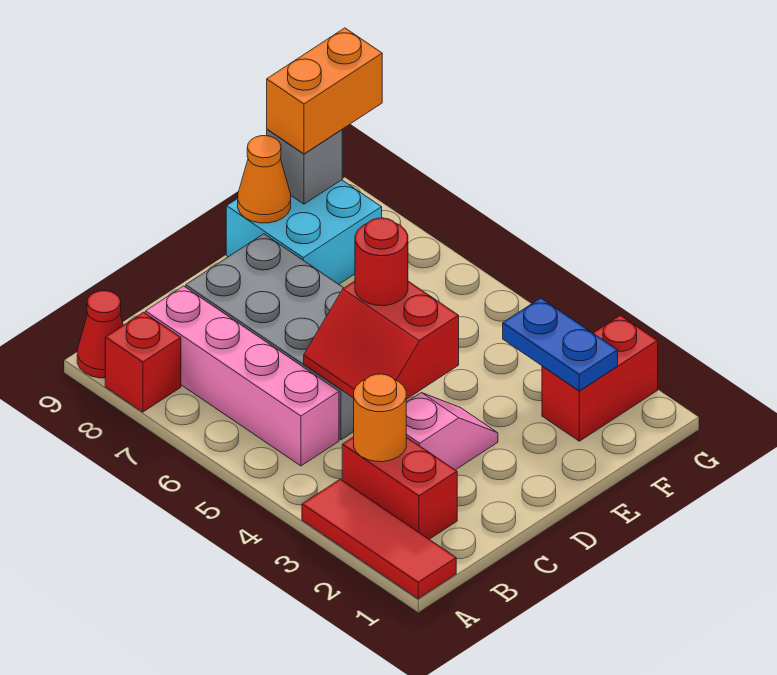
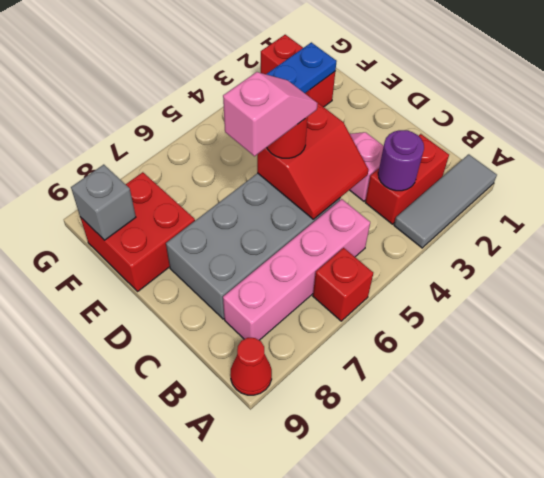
red 1x3 tile [302,479,456,599] -> grey 1x3 tile [394,154,497,248]
red 1x1 brick [105,312,181,412] -> red 1x1 brick moved to [313,248,373,321]
orange 1x1 round brick [354,374,406,462] -> purple 1x1 round brick [378,130,424,191]
none -> pink 1x2 slope [223,72,318,156]
cyan 2x2 brick [226,180,382,284] -> red 2x2 brick [80,172,195,291]
orange 1x1 cone [238,136,291,223] -> none
orange 1x2 brick [267,28,382,154] -> none

